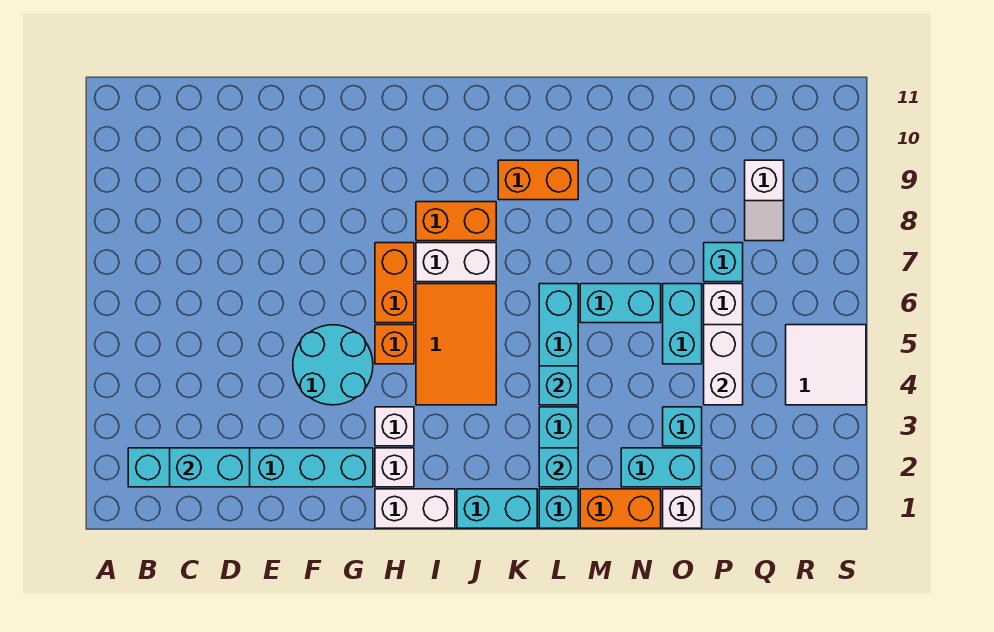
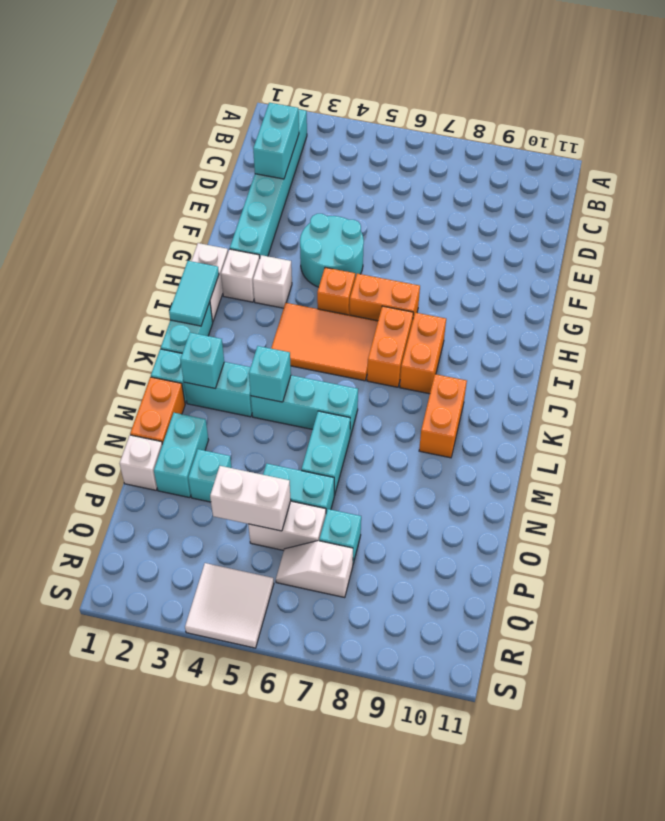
none -> cyan 1x2 tile [169,261,219,326]
white 1x2 brick [416,243,496,282] -> orange 1x2 brick [367,306,413,387]
white 1x2 slope [745,160,784,241] -> white 1x2 slope moved to [276,541,353,598]

